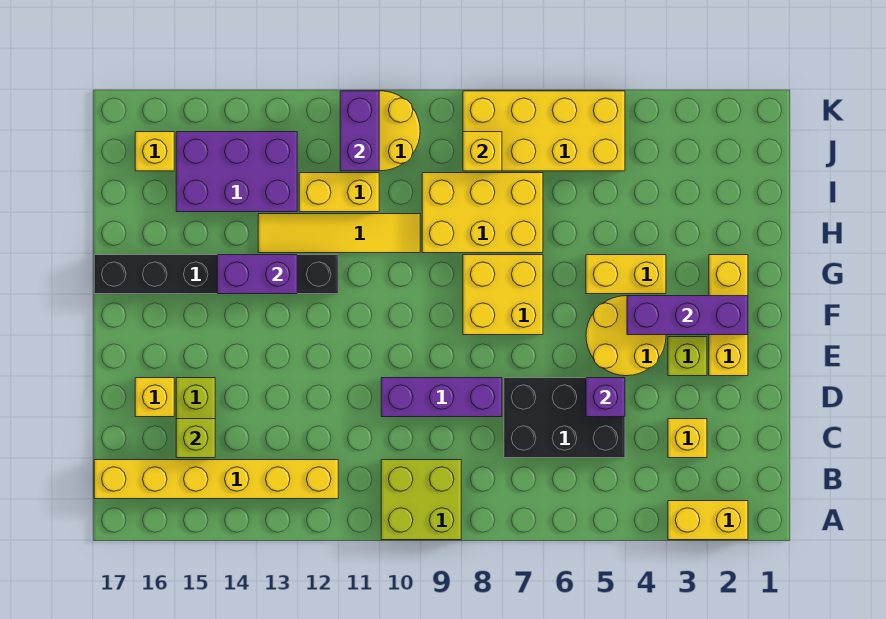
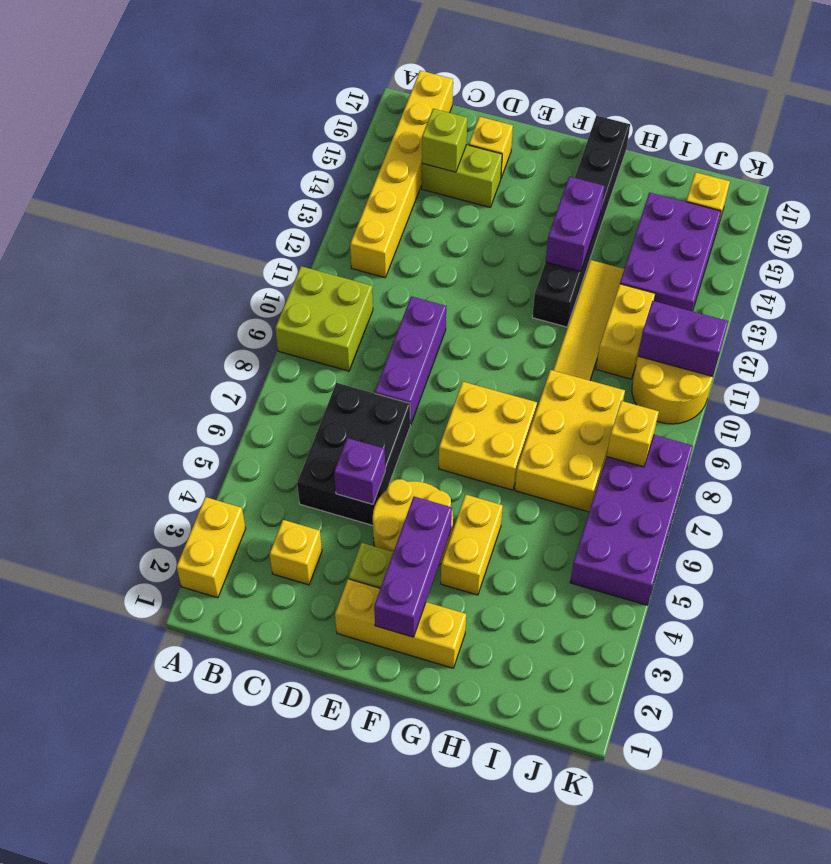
yellow 2x4 brick [463,91,625,171] -> purple 2x4 brick [570,435,693,605]

